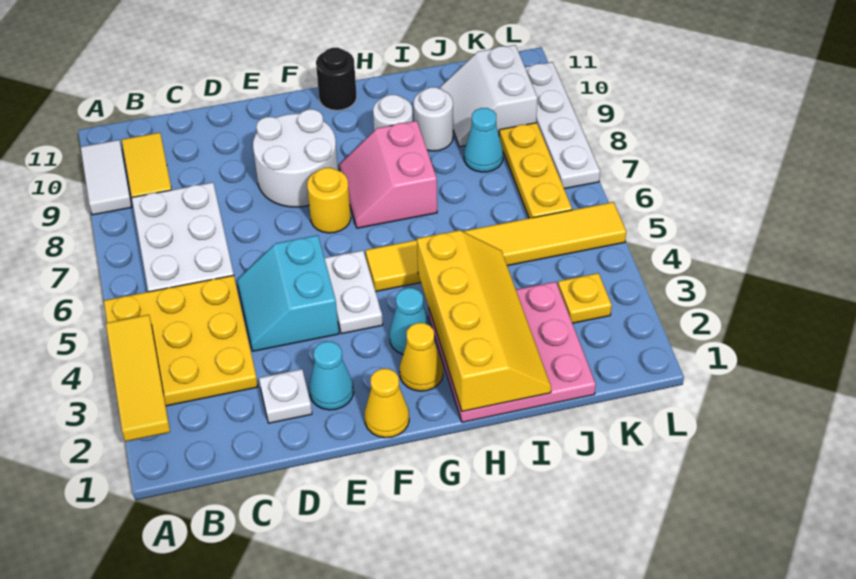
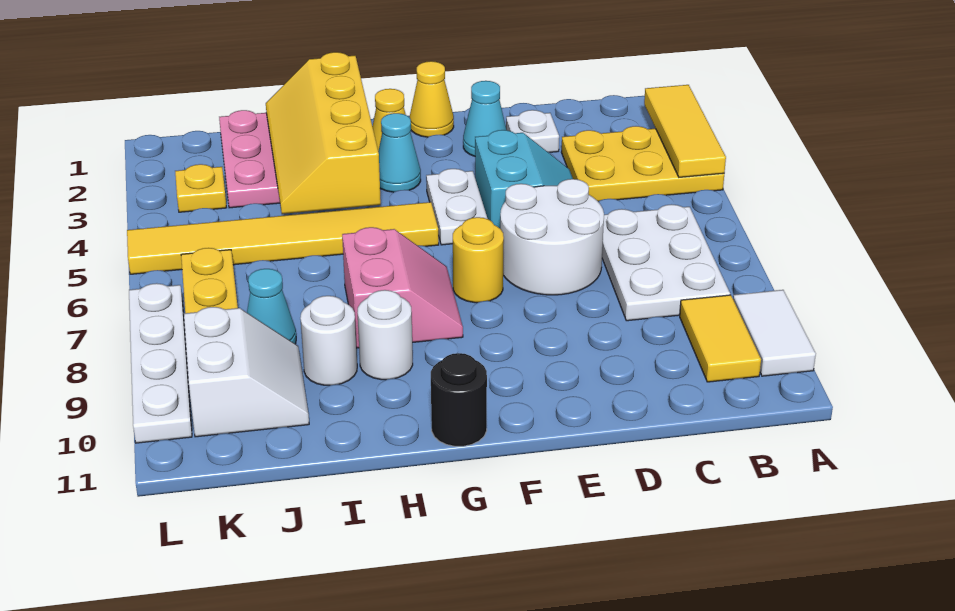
yellow 3x3 plate [104,275,258,406] -> yellow 2x3 plate [561,126,724,201]
white 2x2 round brick [253,109,338,207] -> white 2x2 round brick moved to [500,179,604,295]

